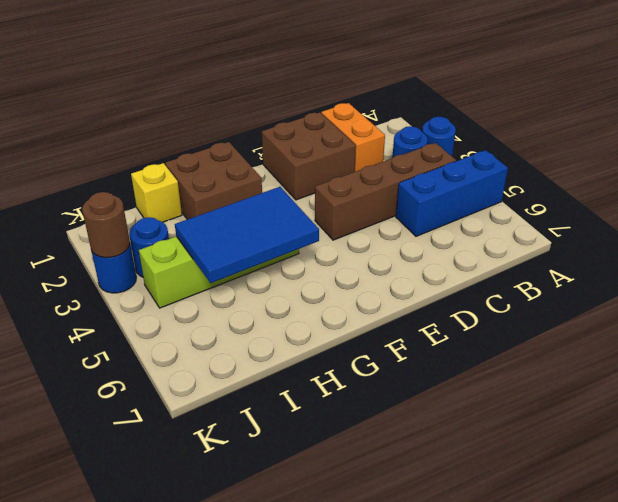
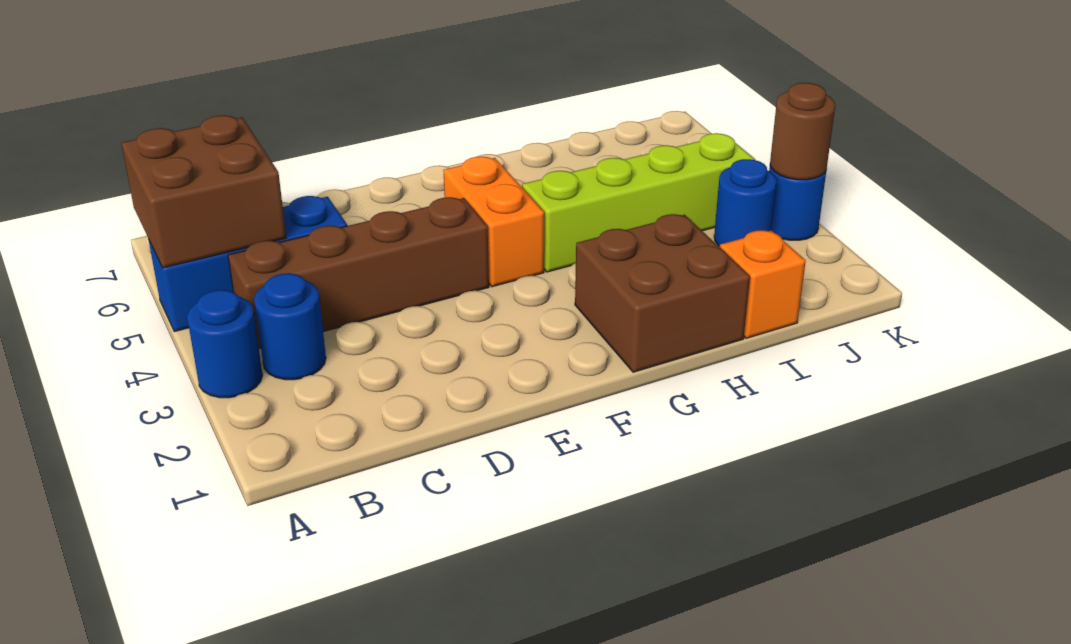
orange 1x2 brick [321,103,385,172] -> orange 1x2 brick moved to [443,157,544,287]
brown 2x2 brick [262,112,356,200] -> brown 2x2 brick moved to [122,115,286,268]
blue 2x3 tile [175,187,319,283] -> none
yellow 1x1 brick [131,163,182,222] -> orange 1x1 brick [720,230,806,338]

